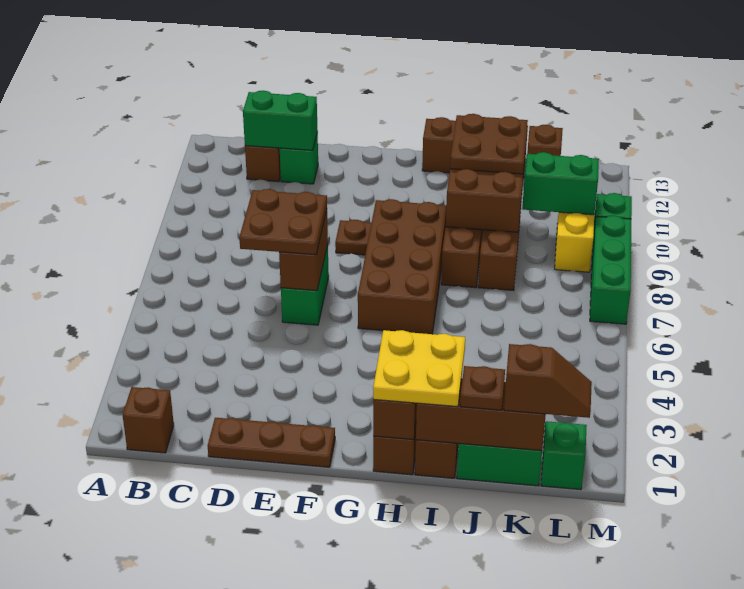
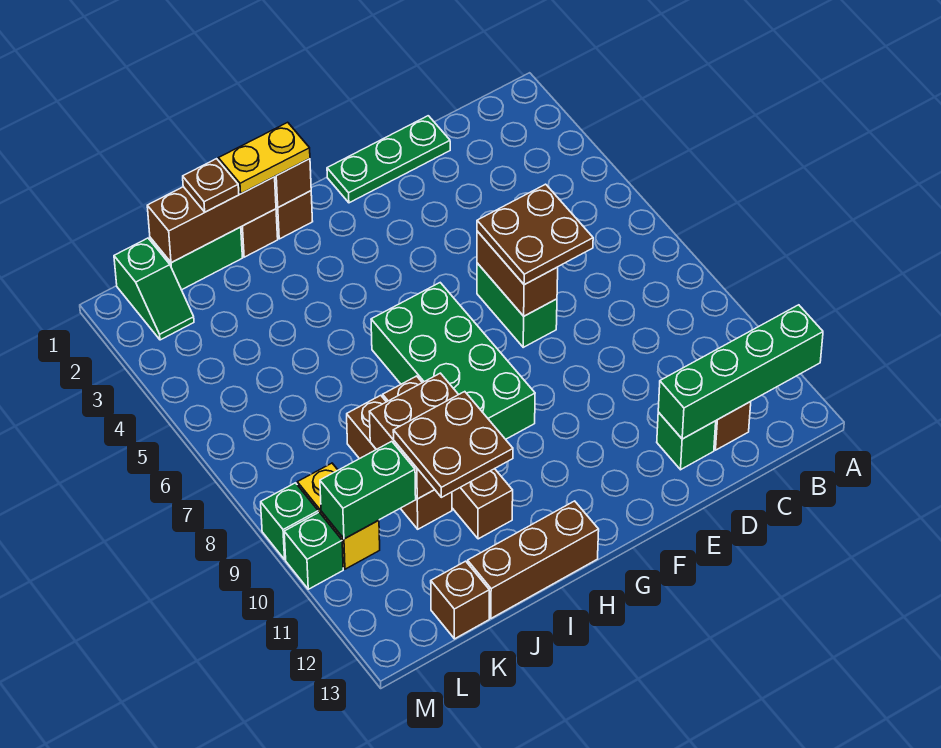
brown 1x1 brick [123,387,174,453] -> none
green 1x2 brick [243,90,318,150] -> green 1x4 brick [658,305,823,439]
brown 1x3 plate [208,418,335,467] -> green 1x3 plate [327,116,450,203]
brown 1x1 plate [335,220,371,255] -> none
brown 2x4 brick [358,199,446,334] -> green 2x4 brick [371,283,535,439]
yellow 2x2 plate [373,330,465,407] -> yellow 1x2 plate [218,122,310,194]
brown 1x2 slope [504,344,592,418] -> none
green 1x3 brick [590,216,631,324] -> green 1x1 brick [261,483,318,559]

